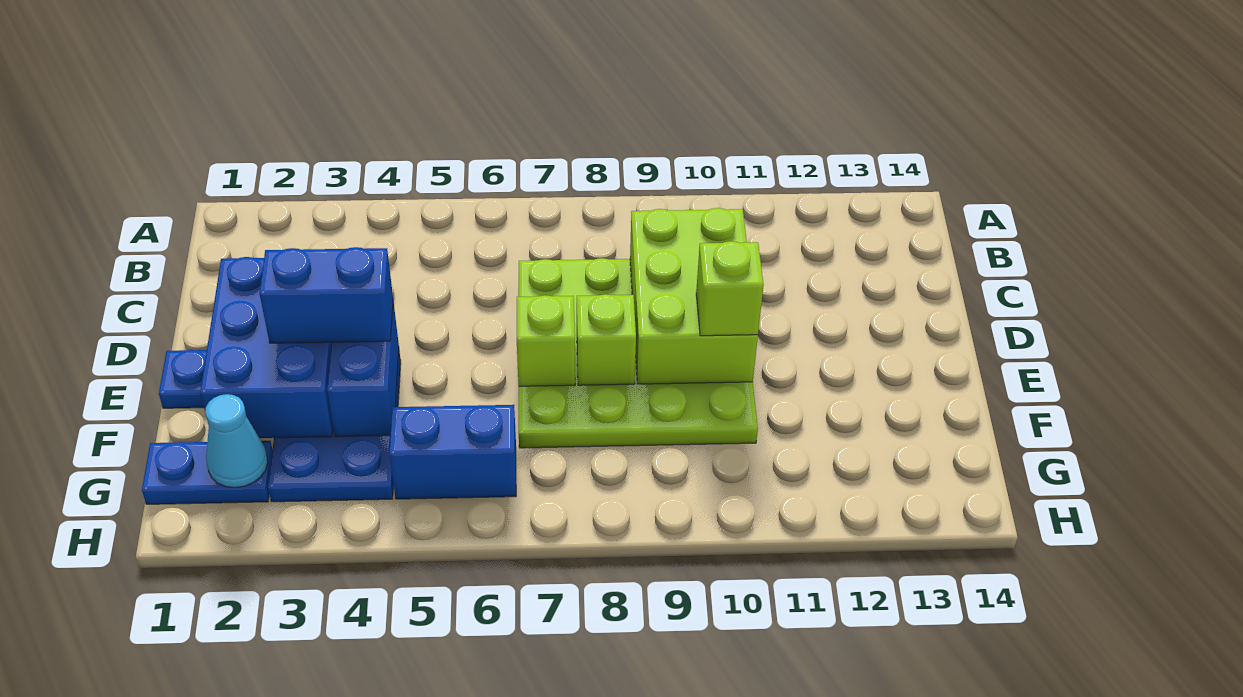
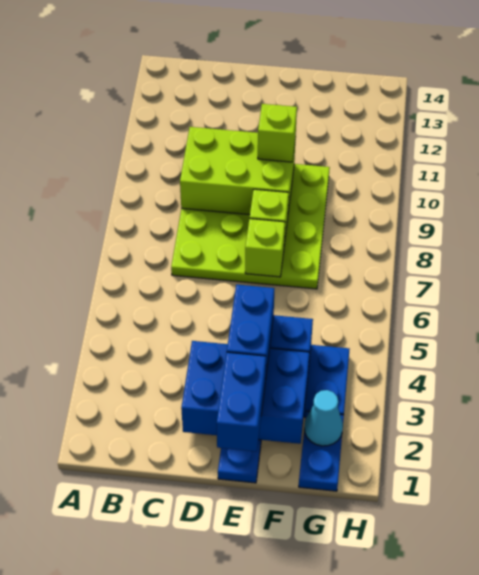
blue 1x2 brick [390,405,516,499] -> blue 1x2 brick moved to [217,352,266,452]

